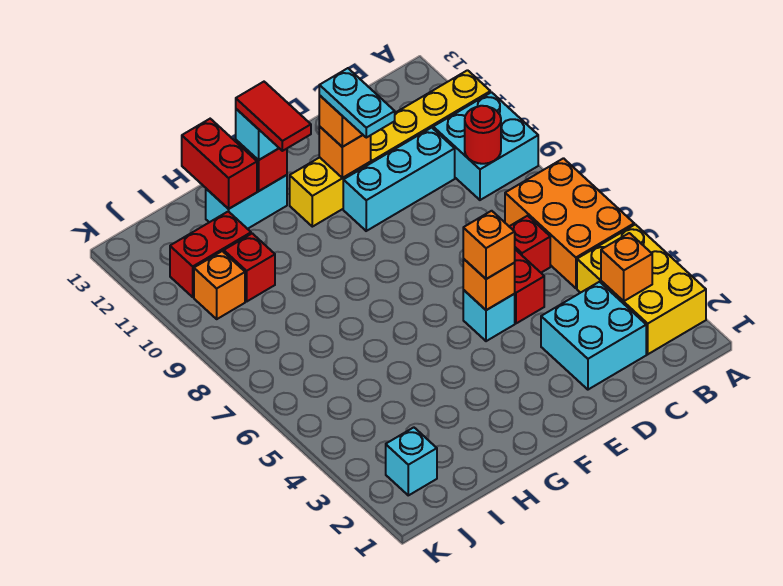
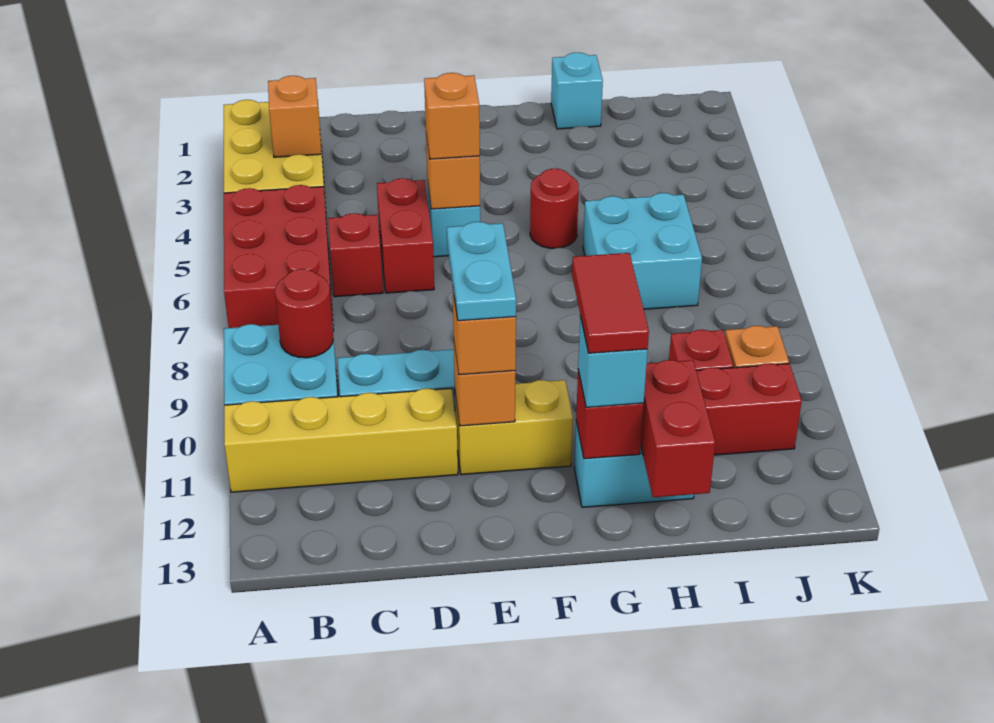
orange 2x3 brick [505,158,634,288] -> red 2x3 brick [224,185,334,331]
cyan 2x2 brick [541,282,646,390] -> cyan 2x2 brick moved to [583,193,702,309]
none -> red 1x1 round brick [530,169,579,248]
cyan 1x1 brick [386,427,437,495] -> cyan 1x1 brick moved to [551,53,603,129]

